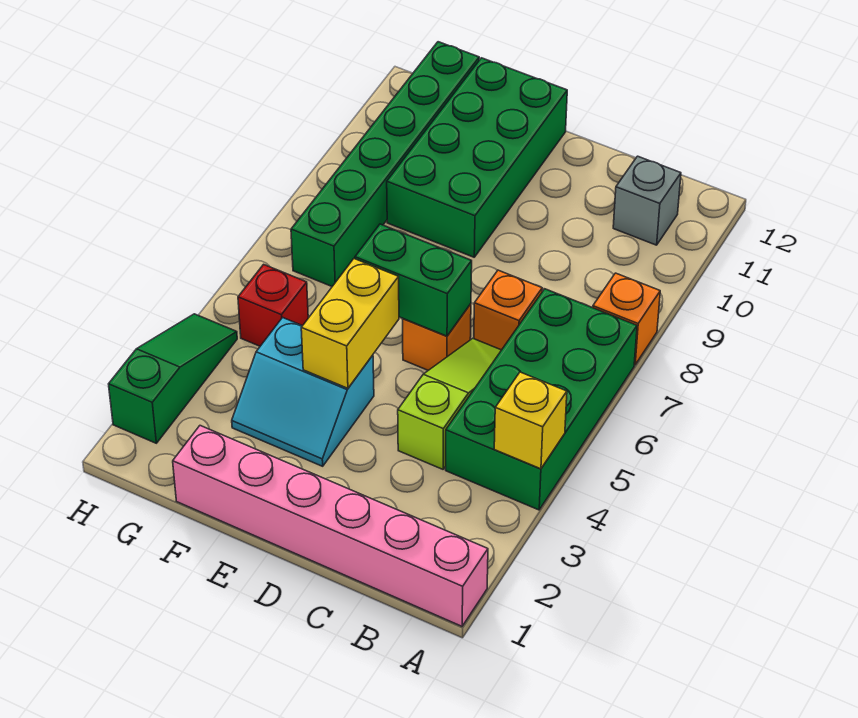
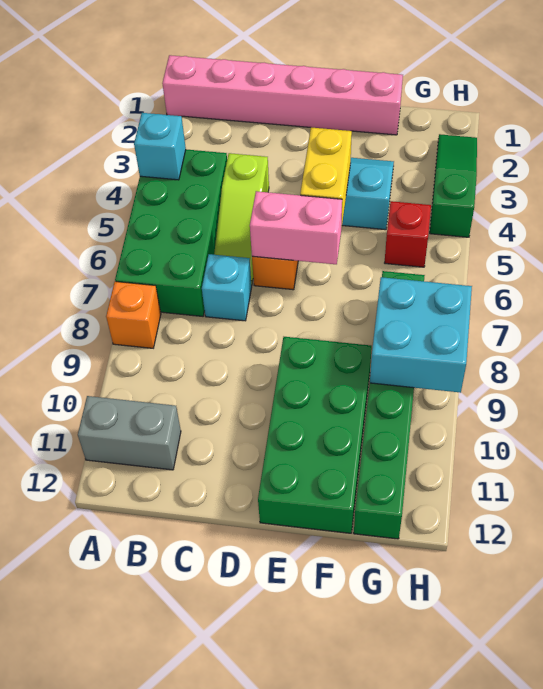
yellow 1x1 brick [494,372,567,469] -> cyan 1x1 brick [134,113,186,180]
grey 1x1 brick [613,156,681,245] -> grey 1x2 brick [78,396,181,470]
orange 1x1 brick [474,270,542,350] -> cyan 1x1 brick [202,254,252,321]
green 1x2 brick [355,224,472,336] -> pink 1x2 brick [250,191,342,264]
none -> cyan 2x2 brick [370,277,472,393]
green 1x3 slope [109,314,237,443] -> green 1x3 slope turned to [430,134,477,237]

